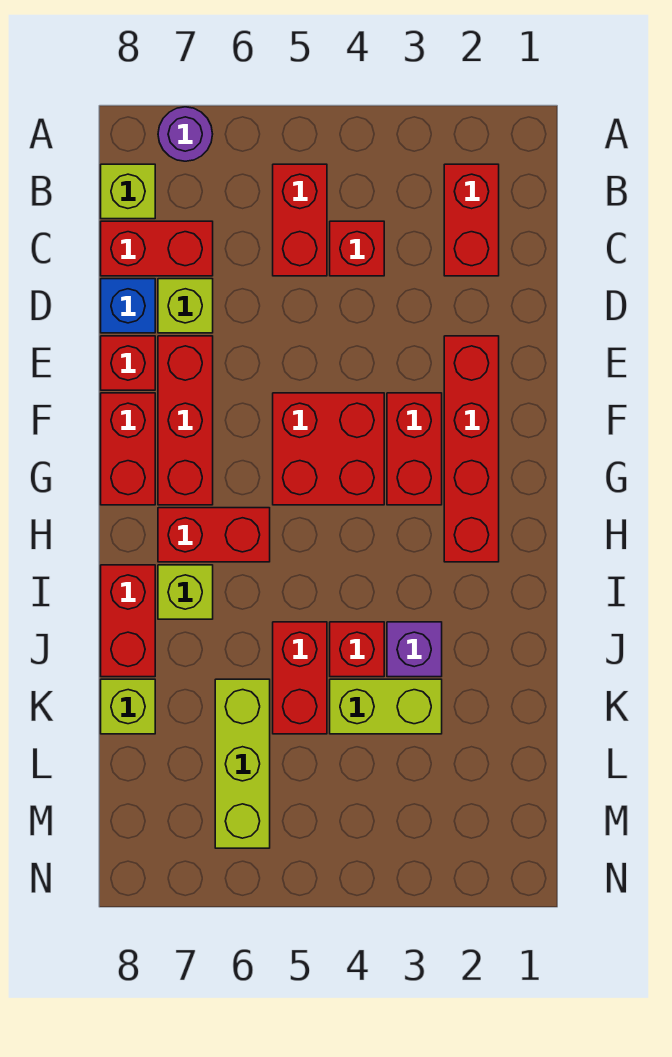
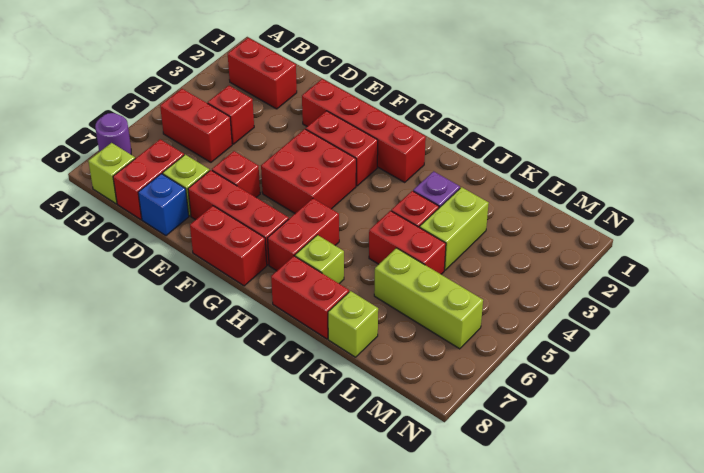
red 1x1 brick [101,336,155,390] -> red 1x1 brick moved to [212,151,260,197]

